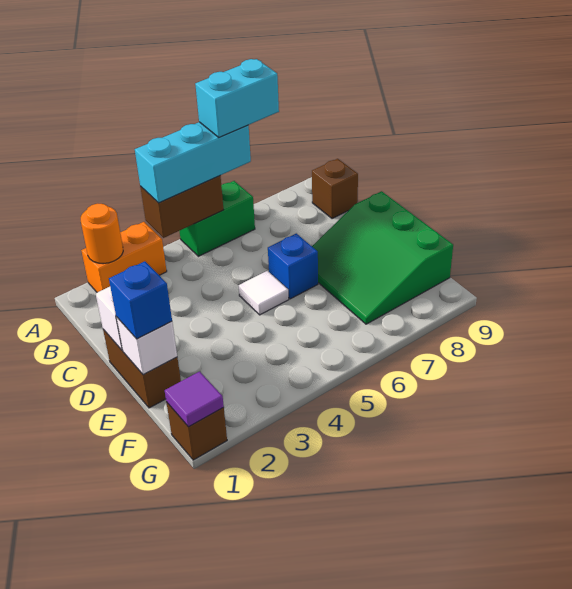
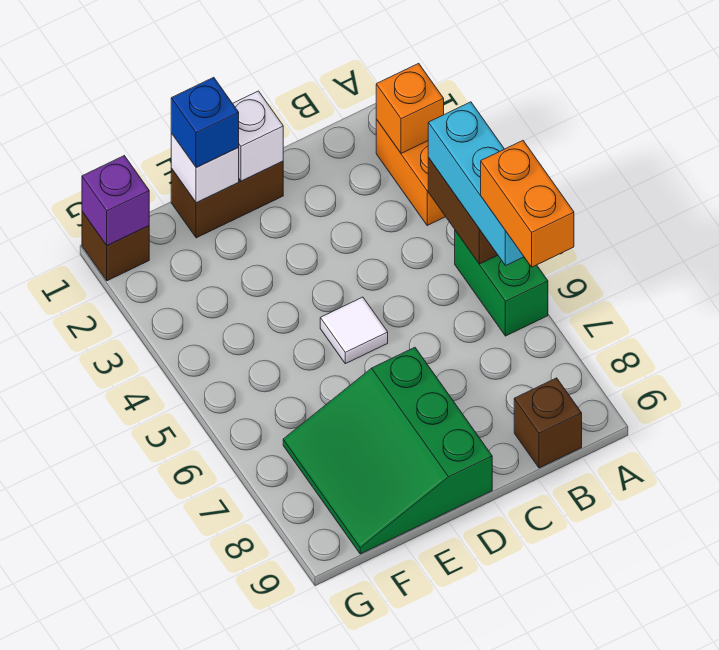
orange 1x1 round brick [81,204,123,264] -> orange 1x1 brick [376,63,444,153]
cyan 1x2 brick [195,59,279,138] -> orange 1x2 brick [481,141,574,267]
blue 1x1 brick [268,233,318,299] -> none
green 3x3 slope [312,191,453,324] -> green 3x3 slope turned to [283,347,492,554]
purple 1x1 tile [165,371,224,427] -> purple 1x1 brick [82,156,149,246]

